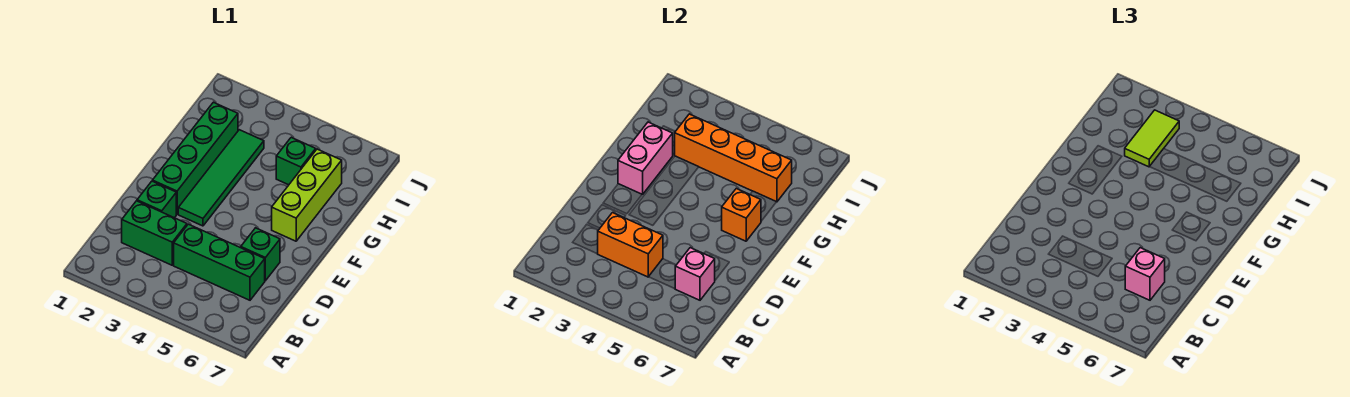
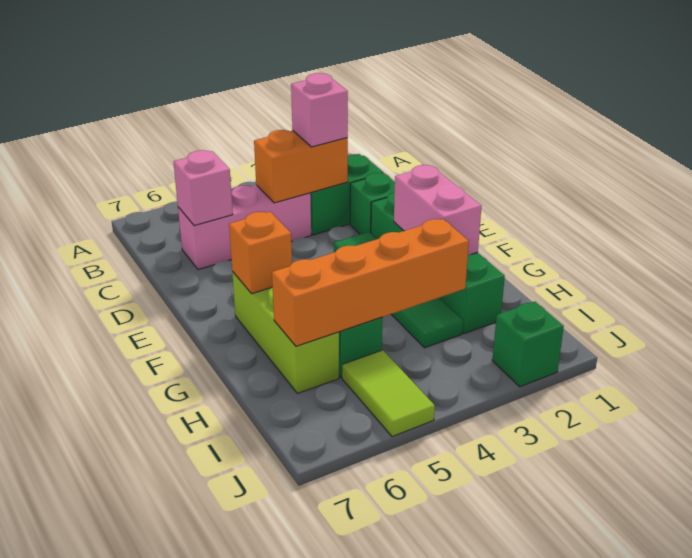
green 1x3 brick [174,224,265,300] -> pink 1x3 brick [178,185,311,270]
pink 1x1 brick [1125,248,1165,300] -> pink 1x1 brick moved to [291,73,348,147]
green 1x1 brick [241,228,280,281] -> green 1x1 brick moved to [492,301,564,387]
lime 1x2 tile [1125,110,1179,167] -> lime 1x2 tile moved to [342,350,435,437]

